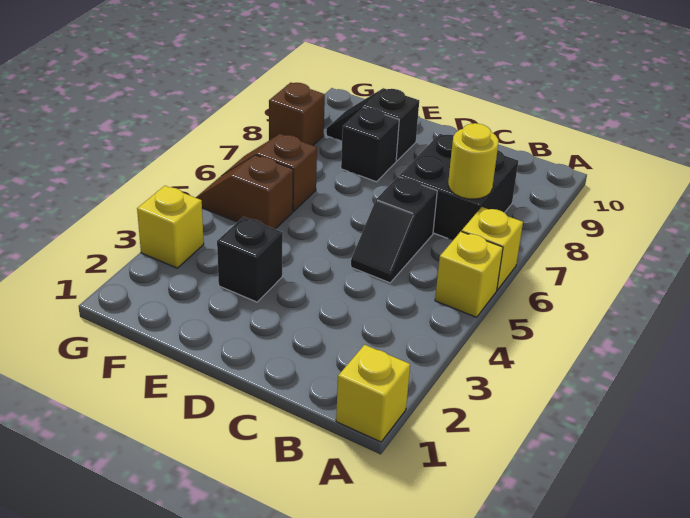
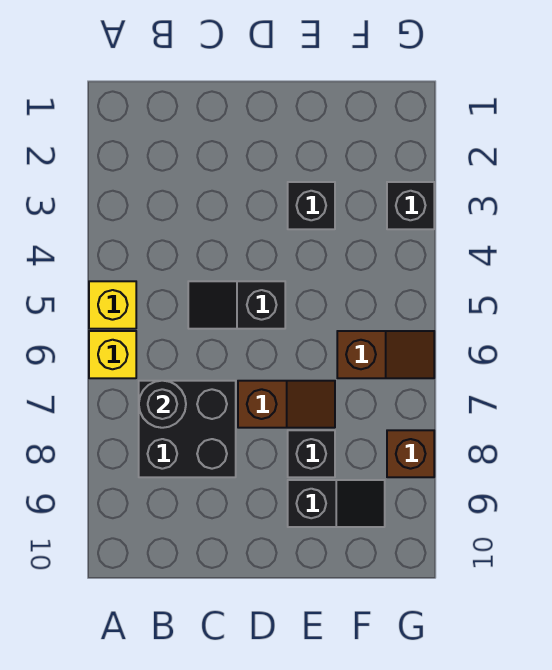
yellow 1x1 brick [336,345,410,442] -> none
yellow 1x1 round brick [448,123,498,199] -> black 1x1 round brick [139,381,186,428]
black 1x2 slope [351,177,437,283] -> black 1x2 slope turned to [188,281,285,329]
brown 1x2 slope [196,155,293,229] -> brown 1x2 slope moved to [238,381,335,428]
yellow 1x1 brick [137,186,204,268] -> black 1x1 brick [387,182,434,229]

